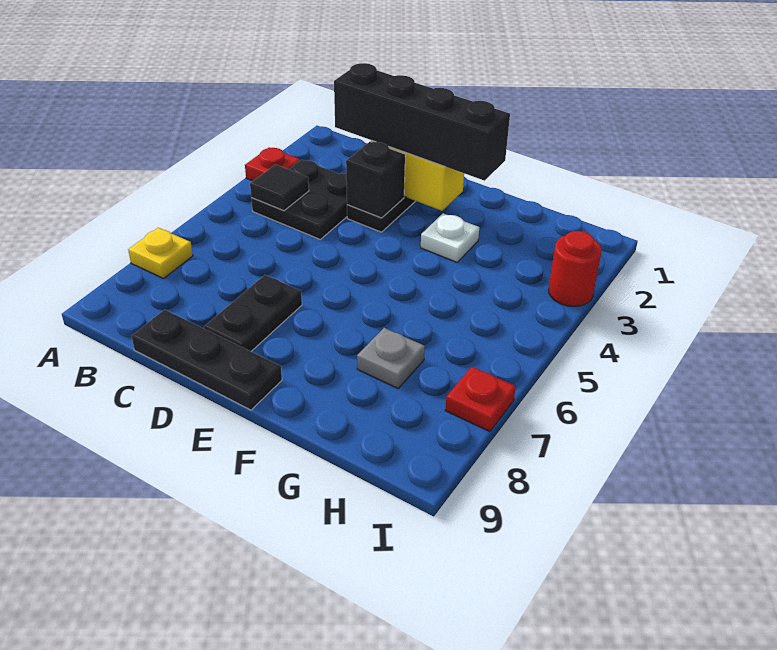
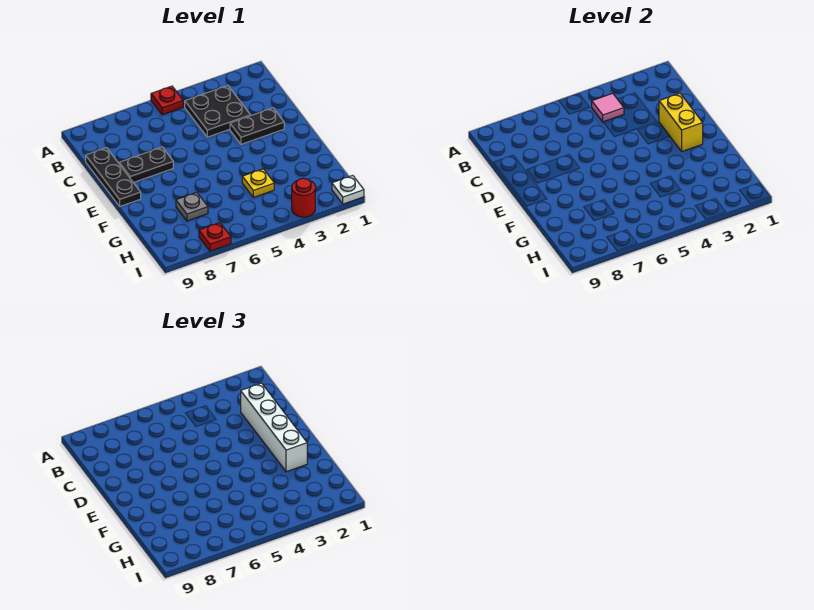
red 1x1 plate [245,147,300,181] -> red 1x1 plate moved to [151,86,183,115]
yellow 1x1 plate [128,228,193,278] -> yellow 1x1 plate moved to [242,169,274,197]
black 1x1 tile [250,165,309,211] -> pink 1x1 tile [592,93,624,122]
black 1x4 brick [334,63,510,181] -> white 1x4 brick [241,383,307,472]
black 1x1 brick [346,142,405,218] -> none
white 1x1 plate [421,213,479,262] -> white 1x1 plate moved to [332,176,364,204]

